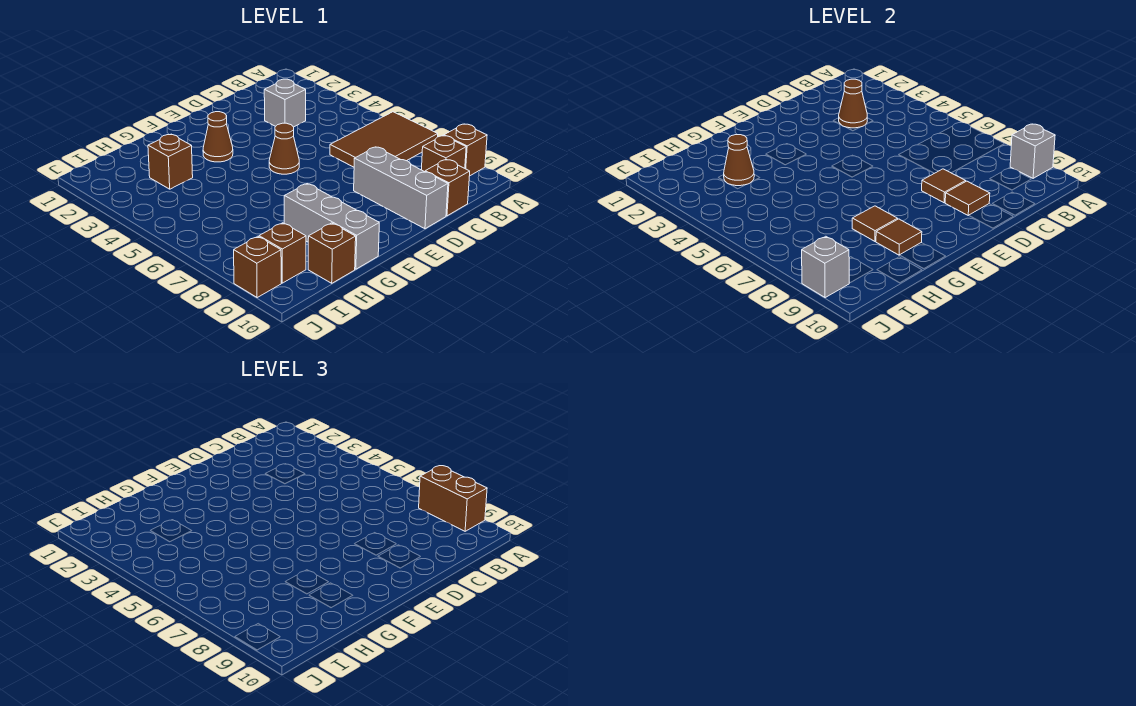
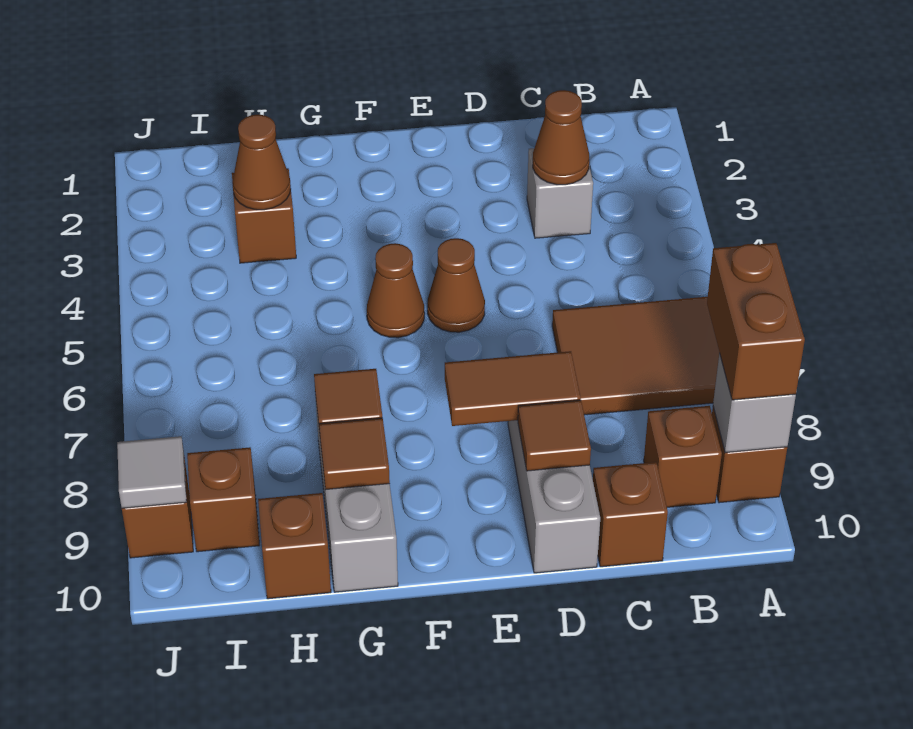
brown 1x1 tile [922,169,966,203] -> brown 1x2 tile [445,351,581,426]
brown 1x1 cone [203,112,233,162] -> brown 1x1 cone moved to [367,243,425,338]
grey 1x1 brick [802,236,849,298] -> grey 1x1 tile [117,436,187,508]

